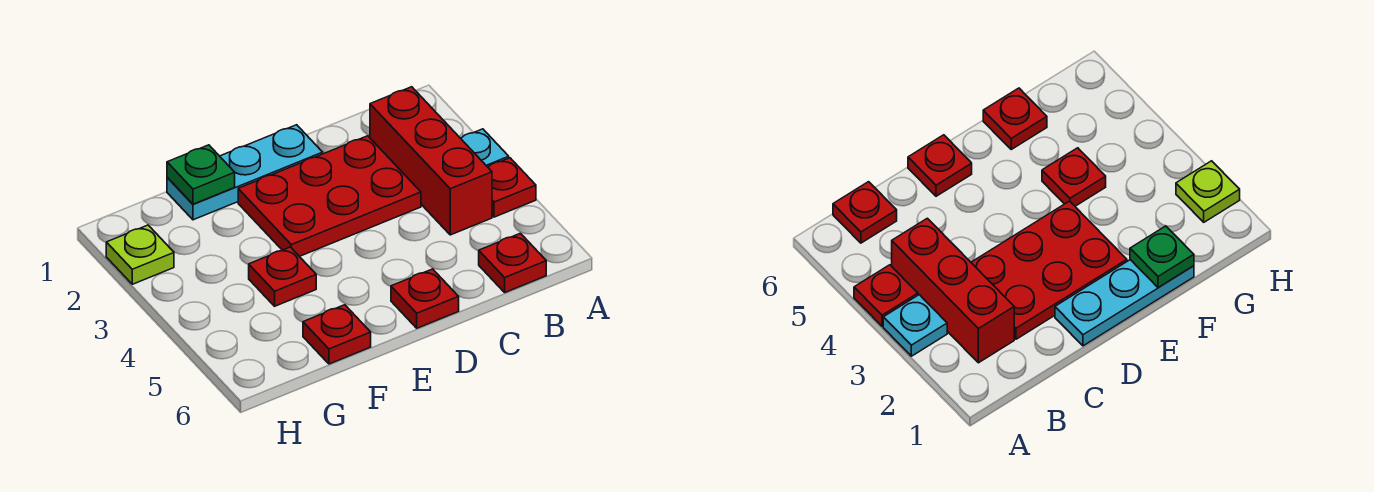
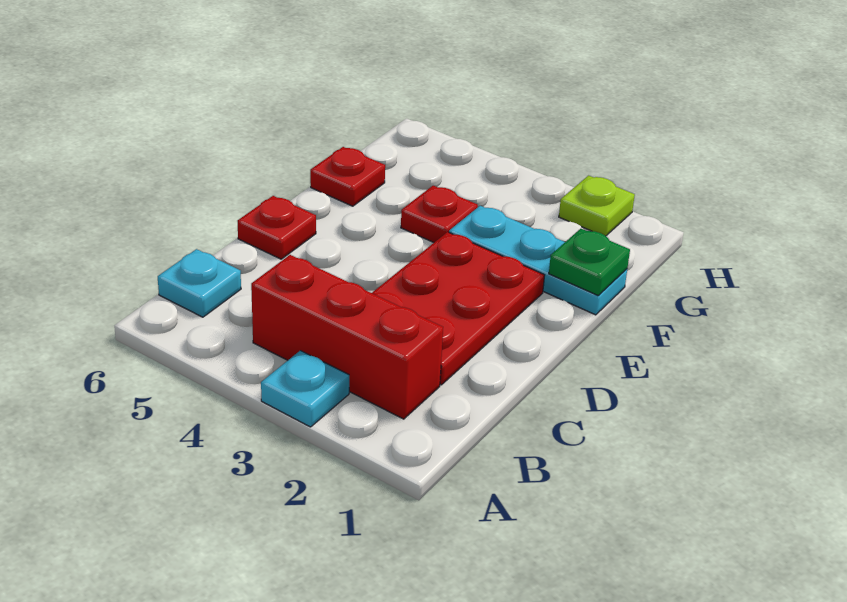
red 1x1 plate [488,158,536,217] -> none
red 1x1 plate [479,233,546,292] -> cyan 1x1 plate [158,249,241,317]
cyan 1x3 plate [167,125,323,220] -> cyan 1x3 plate turned to [449,206,627,315]

